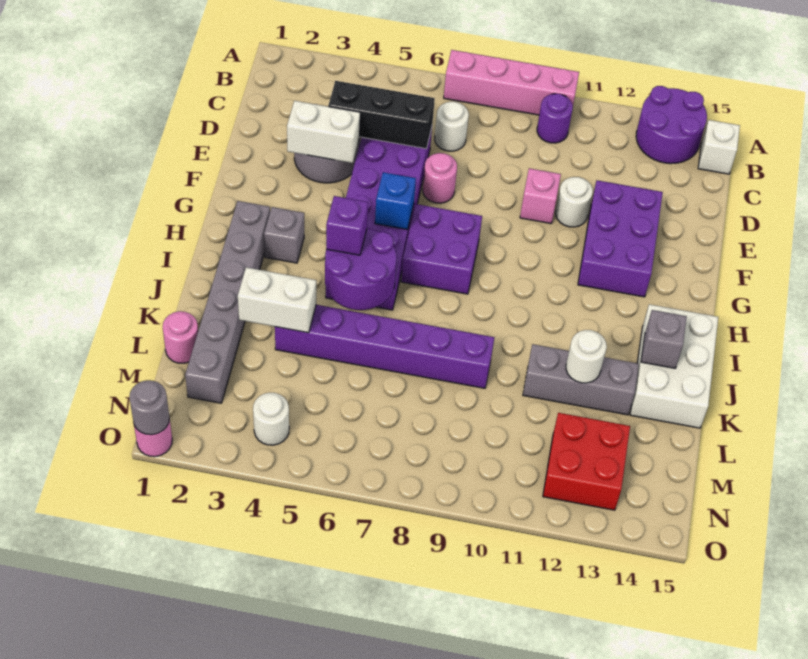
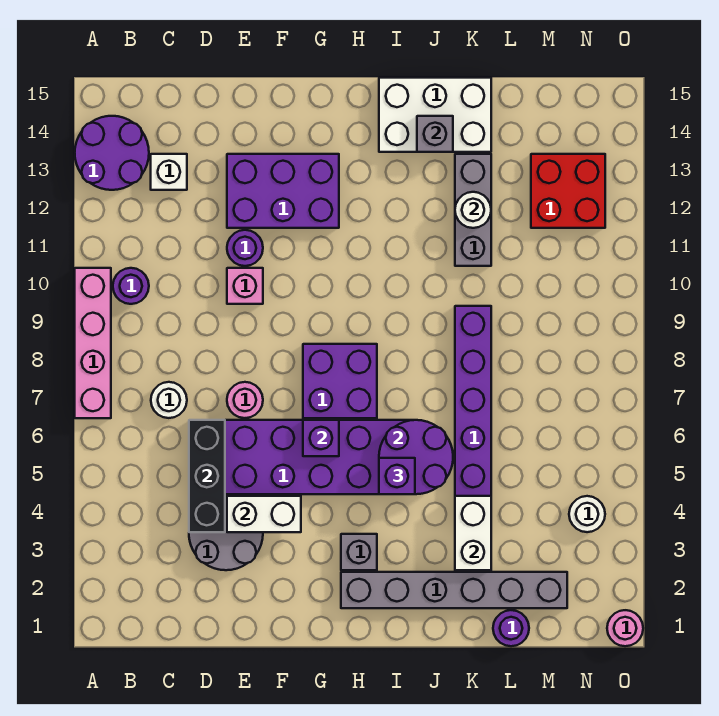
white 1x1 brick [698,120,740,174] -> white 1x1 brick moved to [151,154,187,190]
white 1x2 brick [287,101,360,163] -> white 1x2 brick turned to [227,496,301,532]
white 1x1 round brick [556,177,593,227] -> purple 1x1 round brick [227,230,263,266]
blue 1x1 brick [375,172,416,230] -> purple 1x1 brick [303,420,339,456]
pink 1x1 round brick [163,311,198,363] -> purple 1x1 round brick [493,610,529,646]
grey 1x1 round brick [129,380,169,435] -> none

